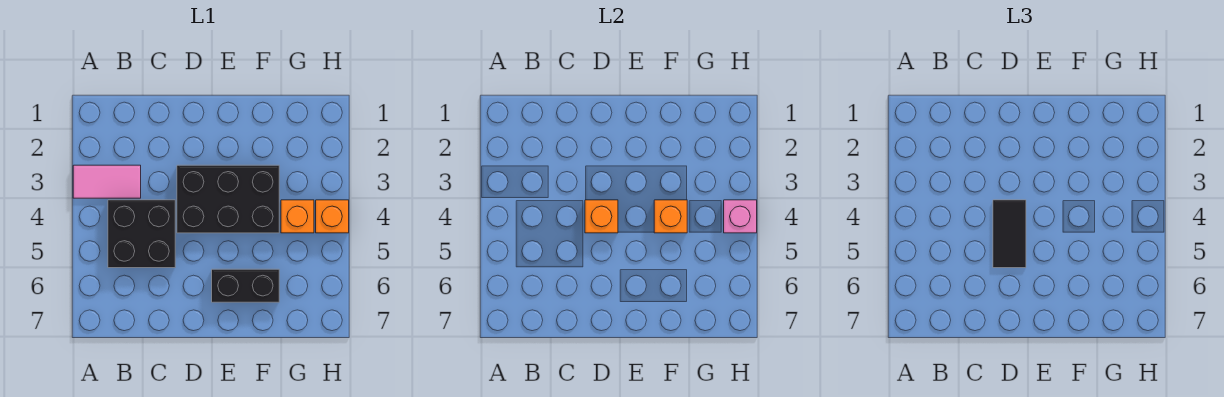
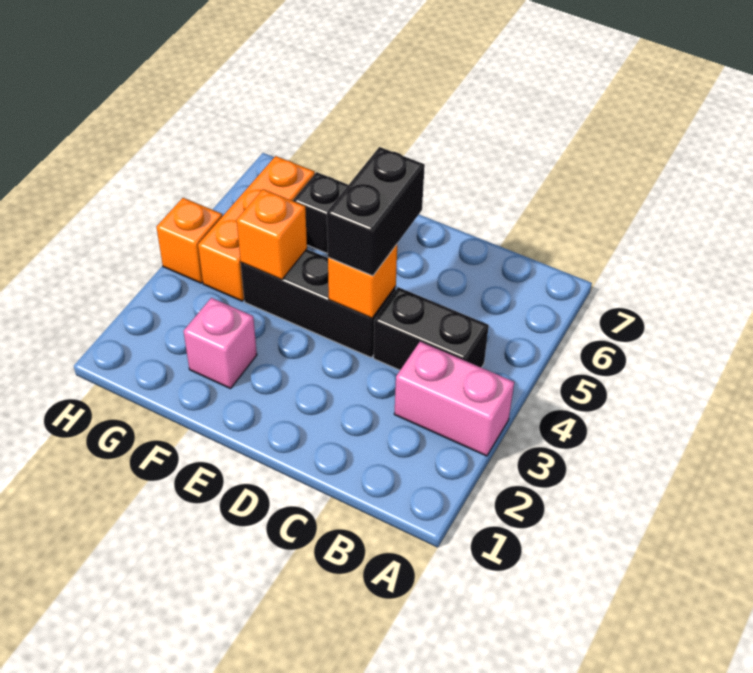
pink 1x2 tile [73,165,141,198] -> pink 1x2 brick [394,342,514,456]
black 2x2 brick [108,200,175,268] -> black 1x2 brick [374,287,489,370]
black 2x3 brick [177,165,279,233] -> black 1x3 brick [241,249,396,358]
black 1x2 tile [993,200,1026,268] -> black 1x2 brick [327,147,425,276]
orange 1x1 brick [281,200,314,233] -> orange 1x3 brick [198,156,315,301]
pink 1x1 brick [724,200,757,233] -> pink 1x1 brick moved to [184,298,257,389]

